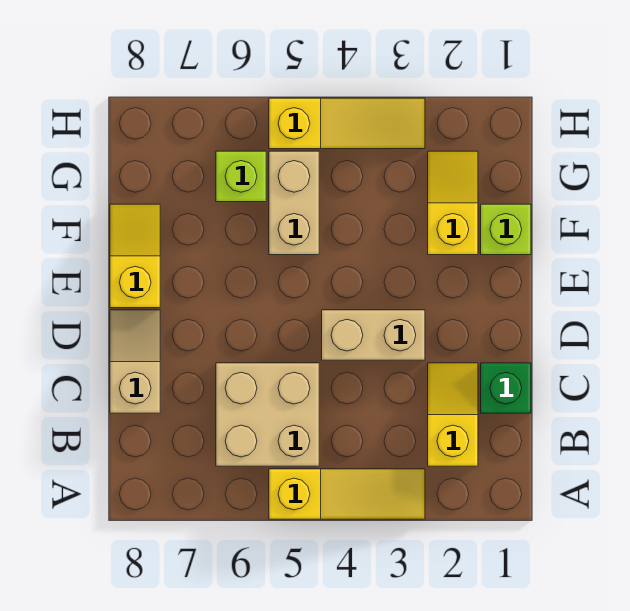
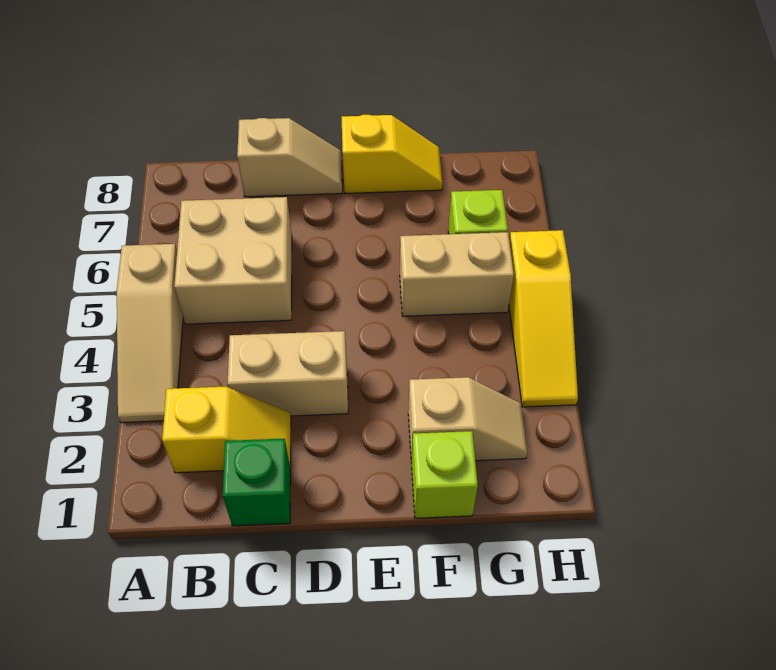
yellow 1x3 slope [269,469,425,519] -> tan 1x3 slope [117,244,183,423]
tan 1x2 brick [322,310,425,360] -> tan 1x2 brick turned to [228,331,348,416]
yellow 1x2 slope [428,151,478,255] -> tan 1x2 slope [408,377,527,463]

